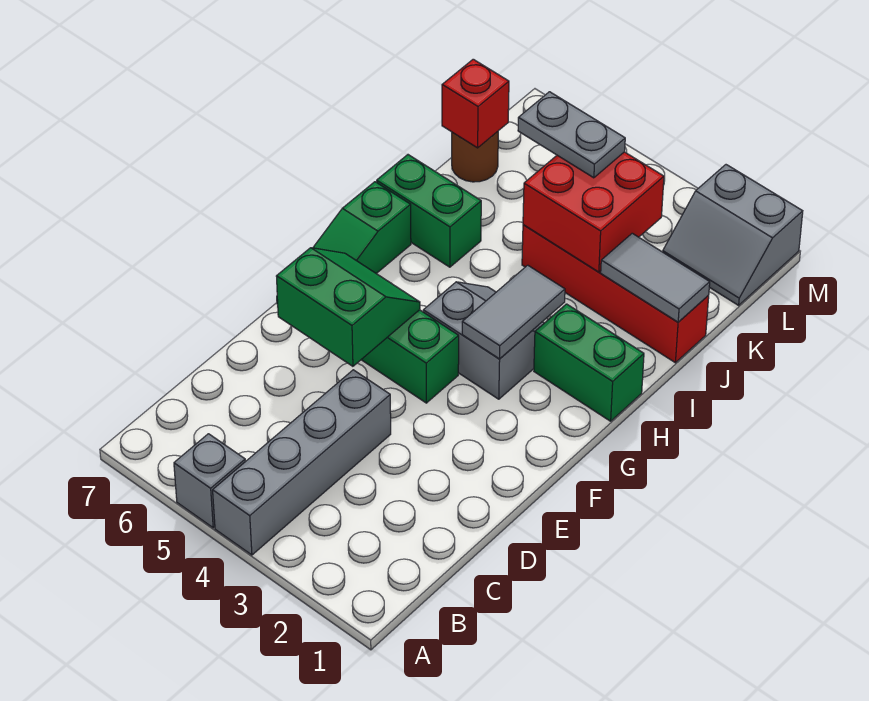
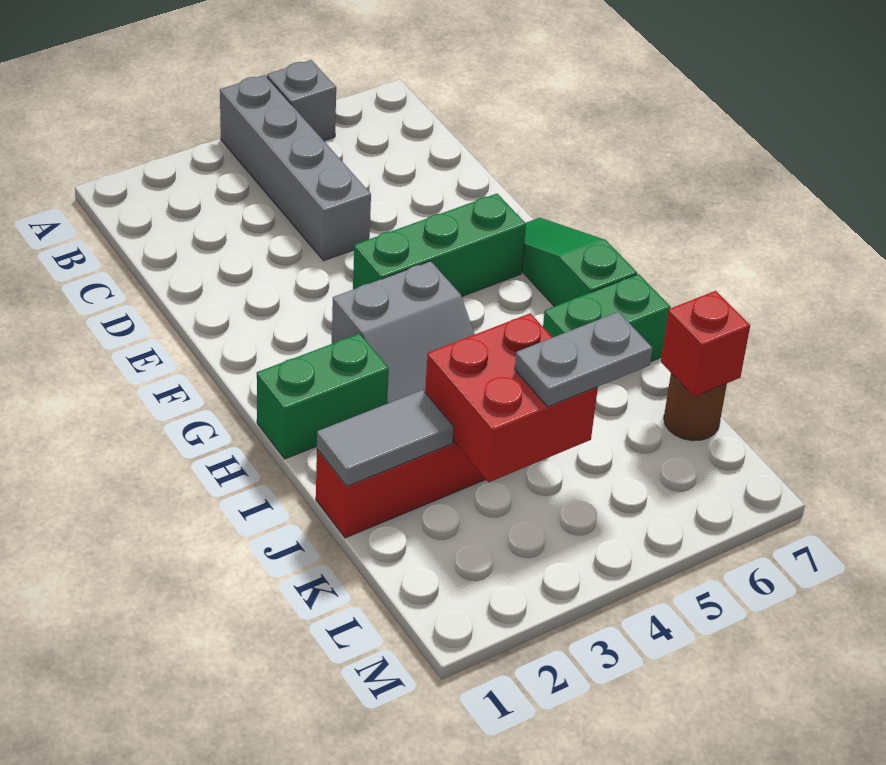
green 2x2 slope [276,248,420,366] -> none
grey 1x2 tile [462,265,565,359] -> none
grey 2x2 slope [663,165,803,305] -> none

